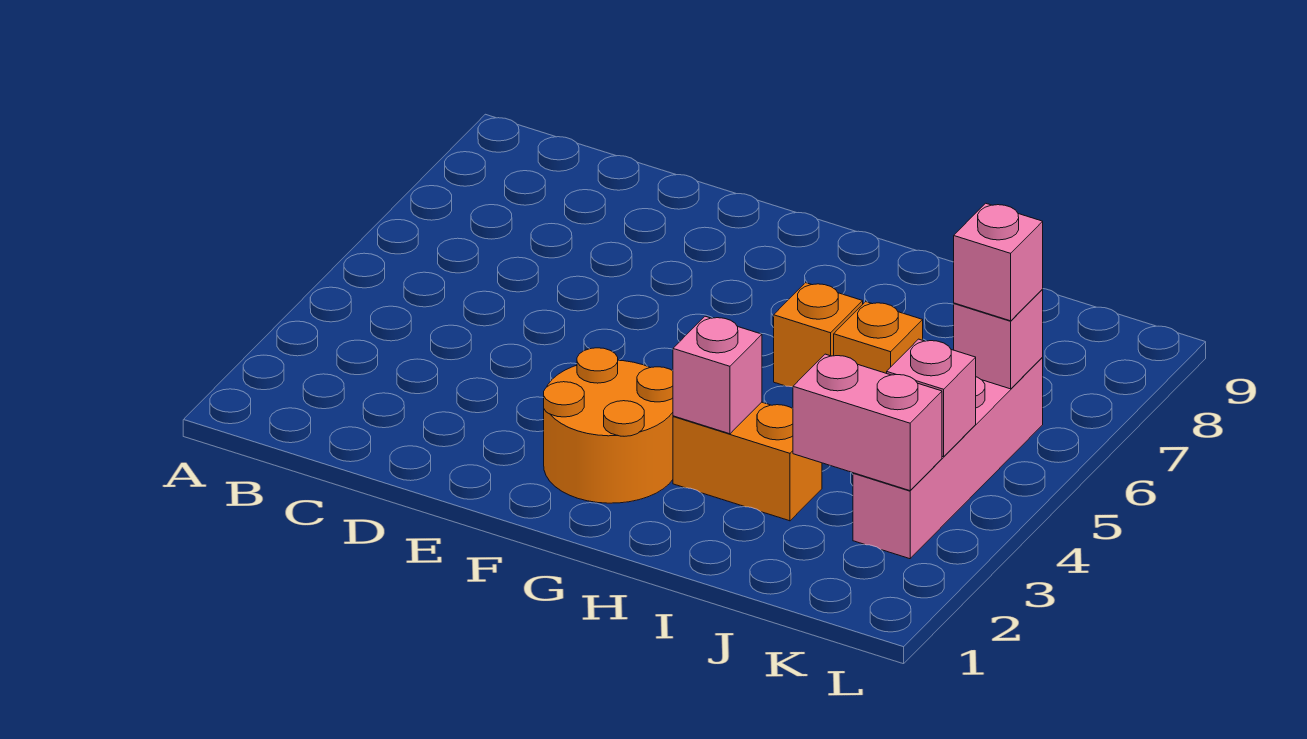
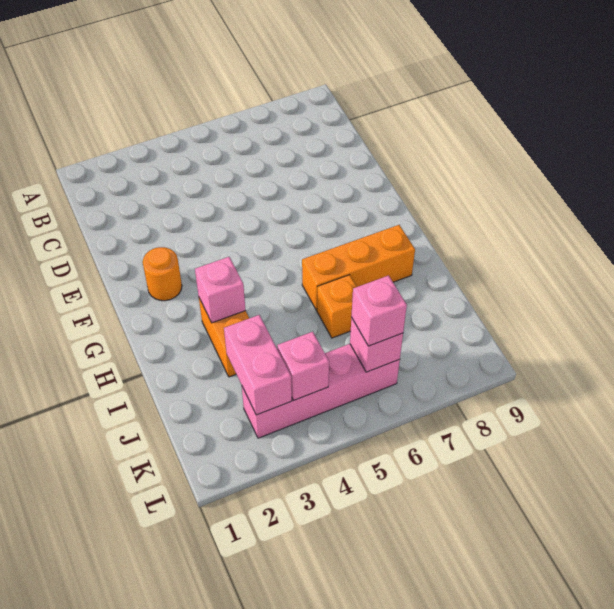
orange 2x2 round brick [544,348,673,503] -> orange 1x1 round brick [143,247,182,301]
orange 1x1 brick [774,283,863,387] -> orange 1x3 brick [302,225,415,311]

